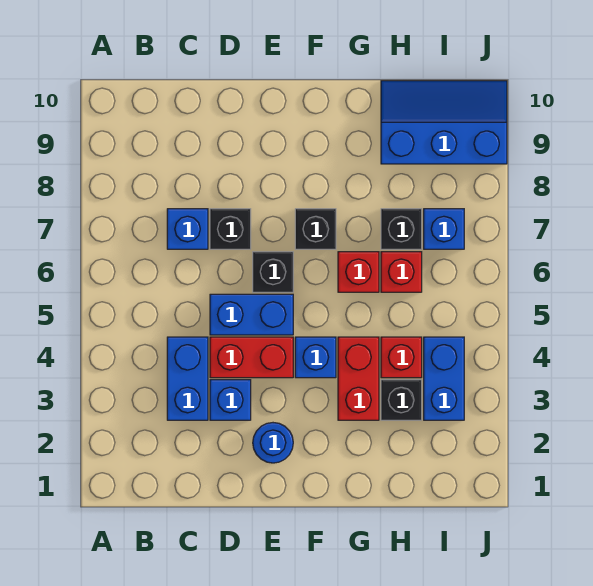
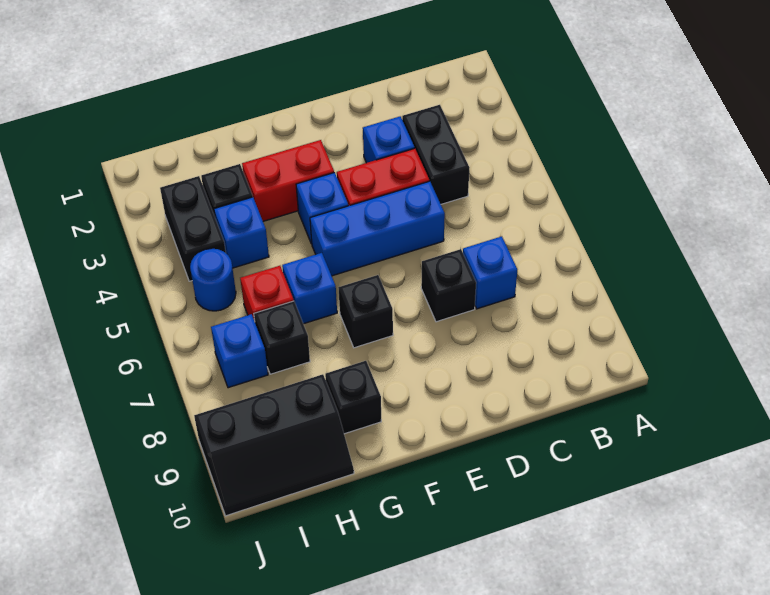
blue 1x2 brick [167,337,208,420] -> black 1x2 brick [402,105,470,204]
blue 1x2 brick [210,294,293,335] -> blue 1x3 brick [310,181,445,276]
blue 1x1 round brick [253,423,293,463] -> blue 1x1 round brick moved to [190,249,236,311]
black 1x1 brick [253,252,293,292] -> black 1x1 brick moved to [325,361,381,434]
red 1x2 brick [338,337,379,420] -> red 1x2 brick turned to [242,140,334,221]
red 1x1 brick [338,252,379,292] -> blue 1x1 brick [282,253,337,324]
red 1x1 brick [381,337,422,378] -> blue 1x1 brick [214,197,269,268]
blue 2x3 slope [381,81,507,164] -> black 2x3 slope [194,374,354,516]
blue 1x2 brick [424,337,464,420] -> black 1x2 brick [160,176,226,281]

